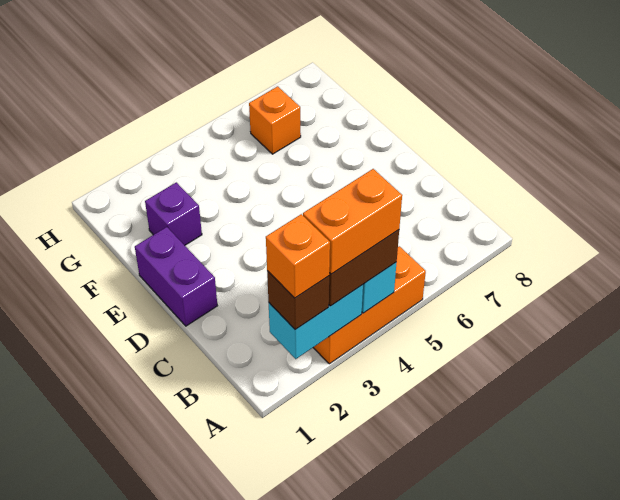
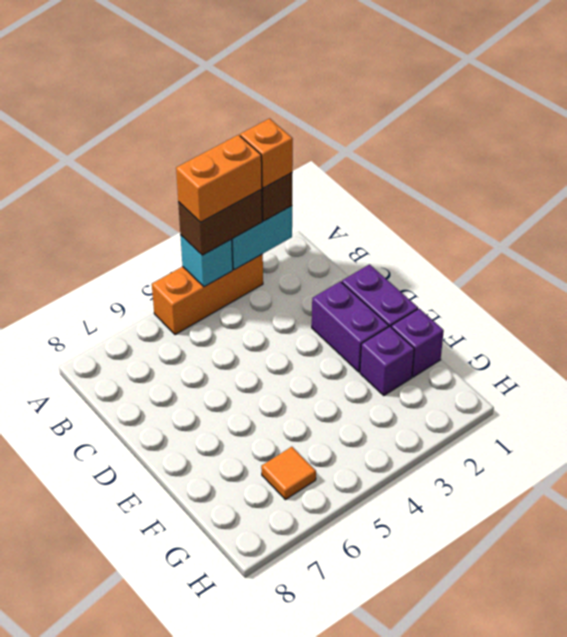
none -> purple 1x2 brick [312,281,389,372]
none -> purple 1x1 brick [391,309,444,377]
orange 1x1 brick [249,86,301,154] -> orange 1x1 tile [261,447,316,500]

